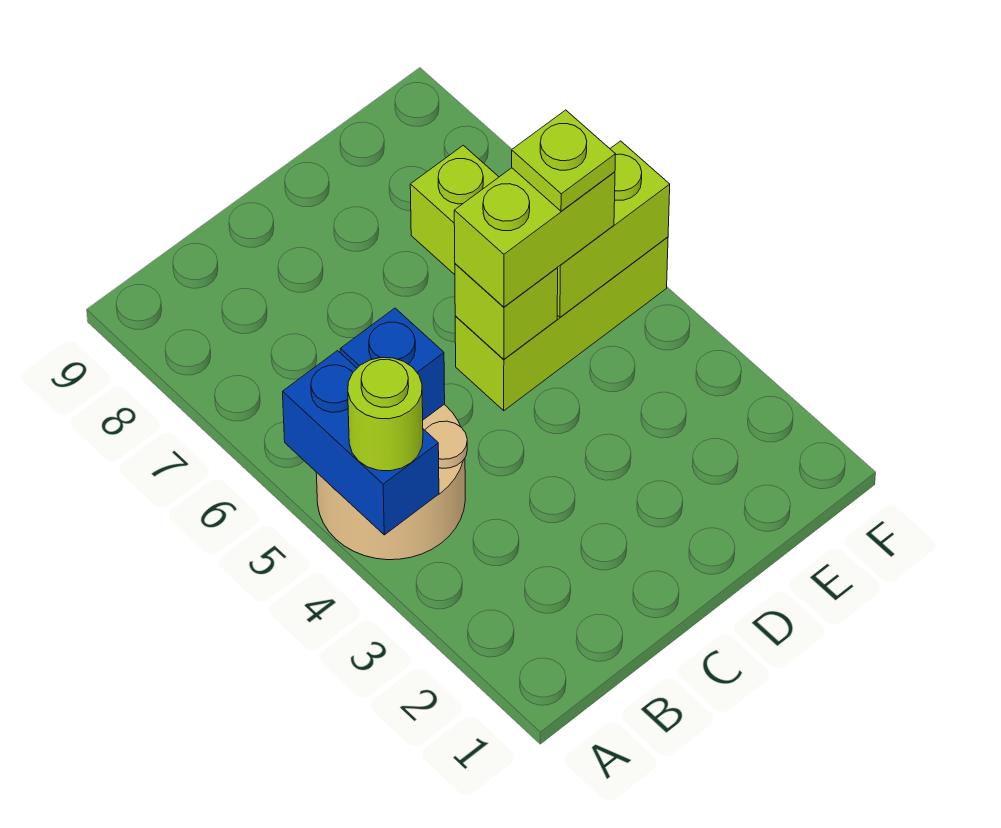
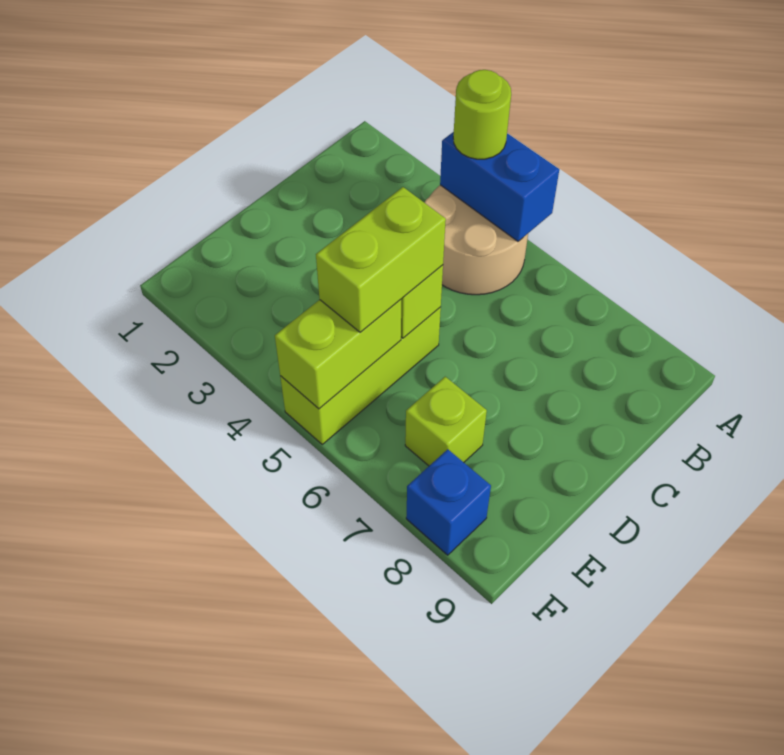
blue 1x1 brick [340,308,445,420] -> blue 1x1 brick moved to [406,449,491,555]
lime 1x1 plate [512,110,616,211] -> none

